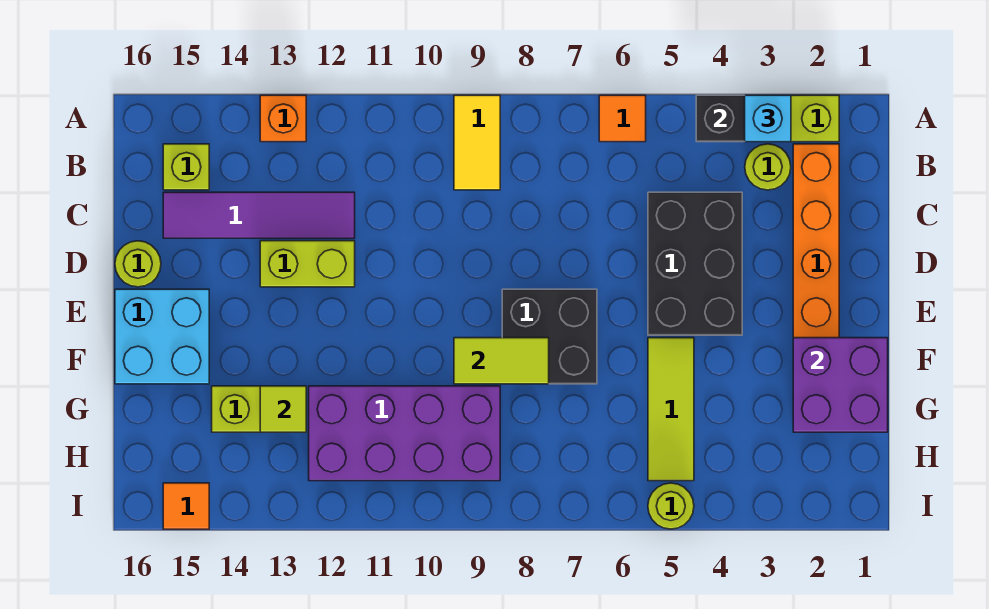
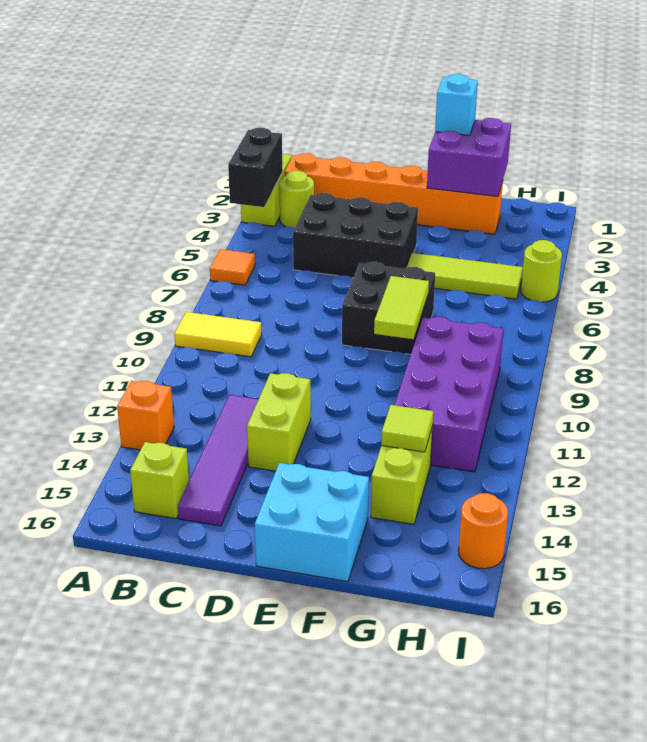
cyan 1x1 brick [745,95,791,142] -> cyan 1x1 brick moved to [435,74,478,135]
lime 1x1 round brick [115,241,161,287] -> none
orange 1x1 tile [163,483,209,529] -> orange 1x1 round brick [459,493,508,569]

